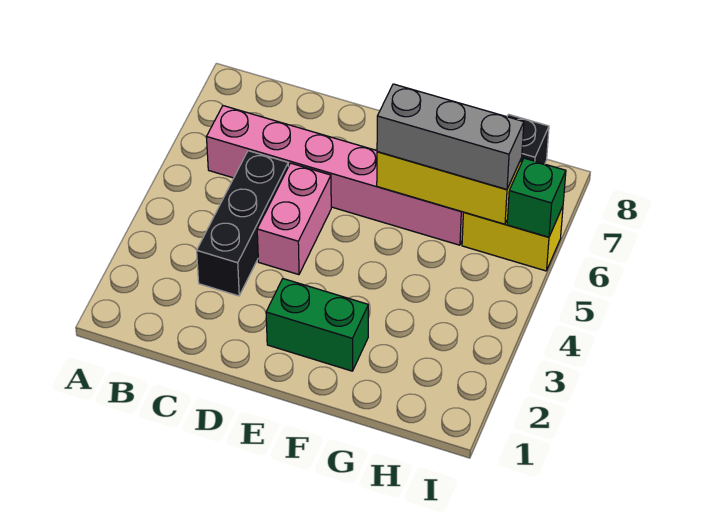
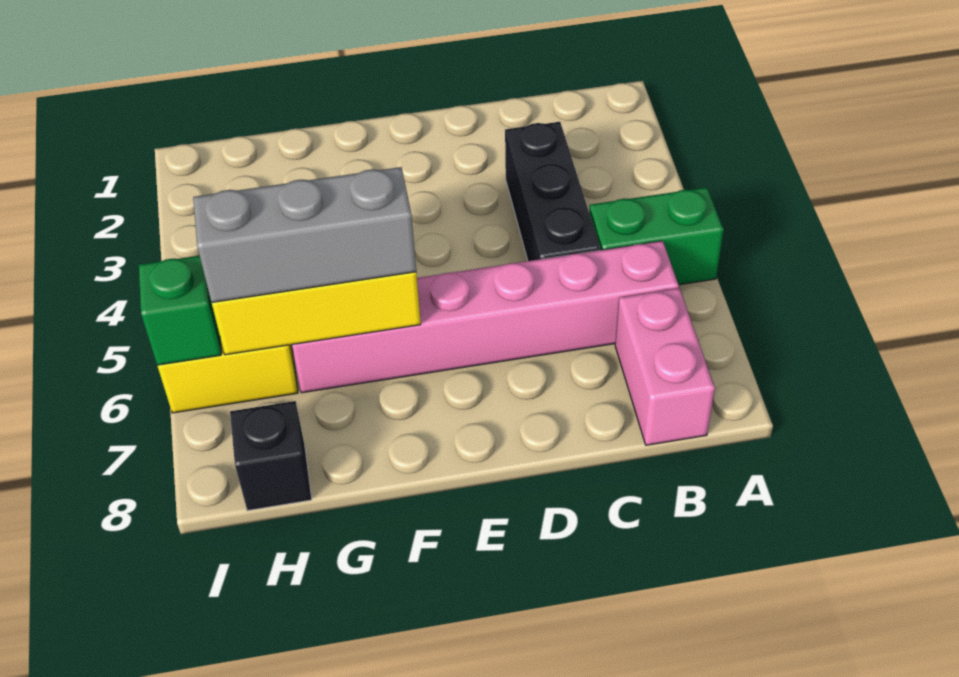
pink 1x2 brick [257,163,331,275] -> pink 1x2 brick moved to [615,288,715,445]
green 1x2 brick [266,279,368,371] -> green 1x2 brick moved to [589,187,724,285]

